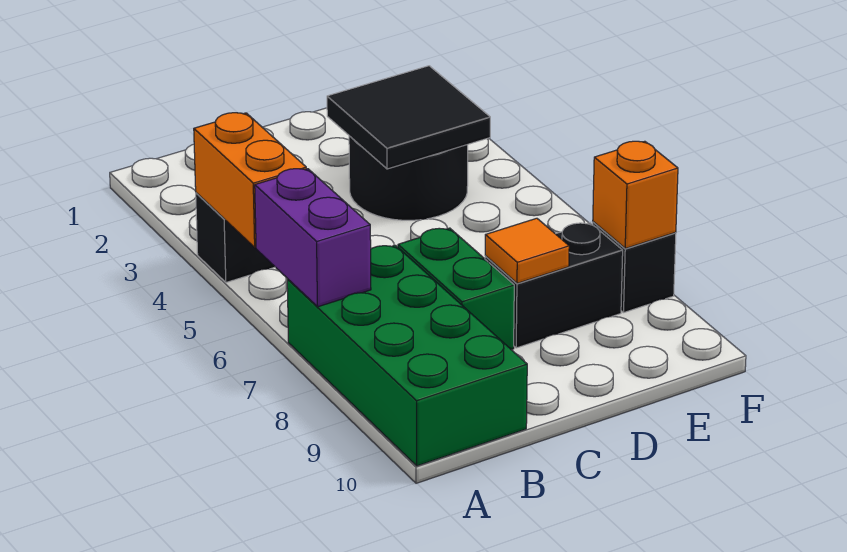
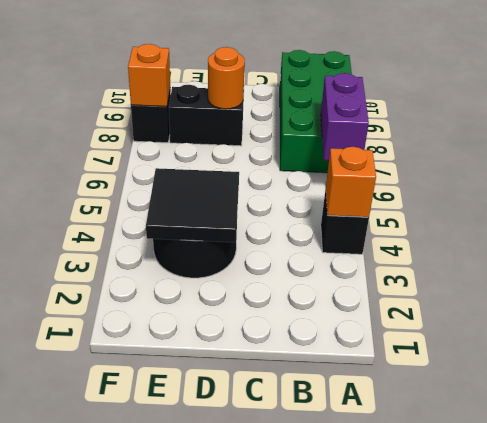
orange 1x2 brick [194,113,306,247] -> orange 1x1 brick [326,147,376,217]
green 1x2 brick [398,228,514,350] -> none
orange 1x1 tile [485,218,569,283] -> orange 1x1 round brick [208,47,245,109]

